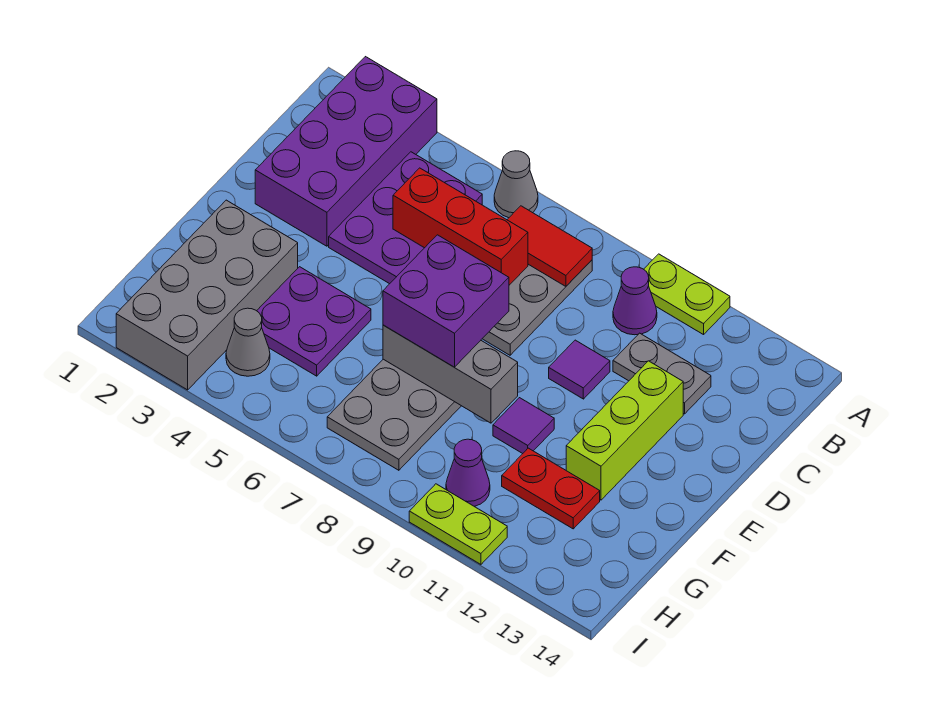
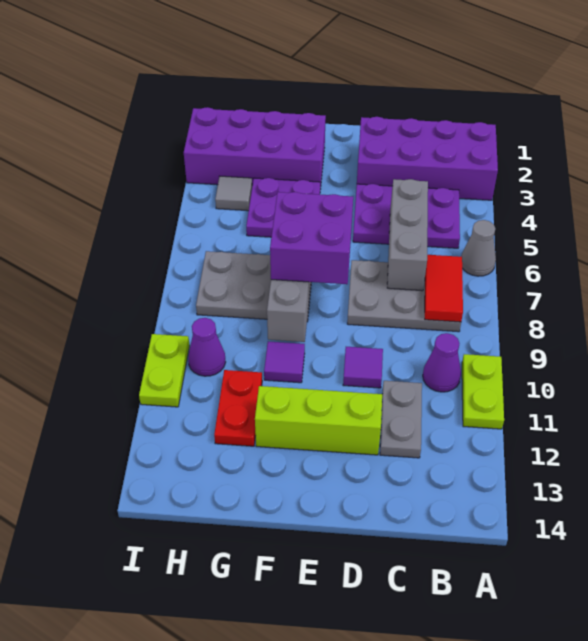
red 1x3 brick [393,168,528,285] -> grey 1x3 brick [387,179,428,291]
grey 2x4 brick [116,200,298,390] -> purple 2x4 brick [184,107,326,189]
grey 1x1 cone [226,308,270,376] -> grey 1x1 tile [215,176,252,211]

